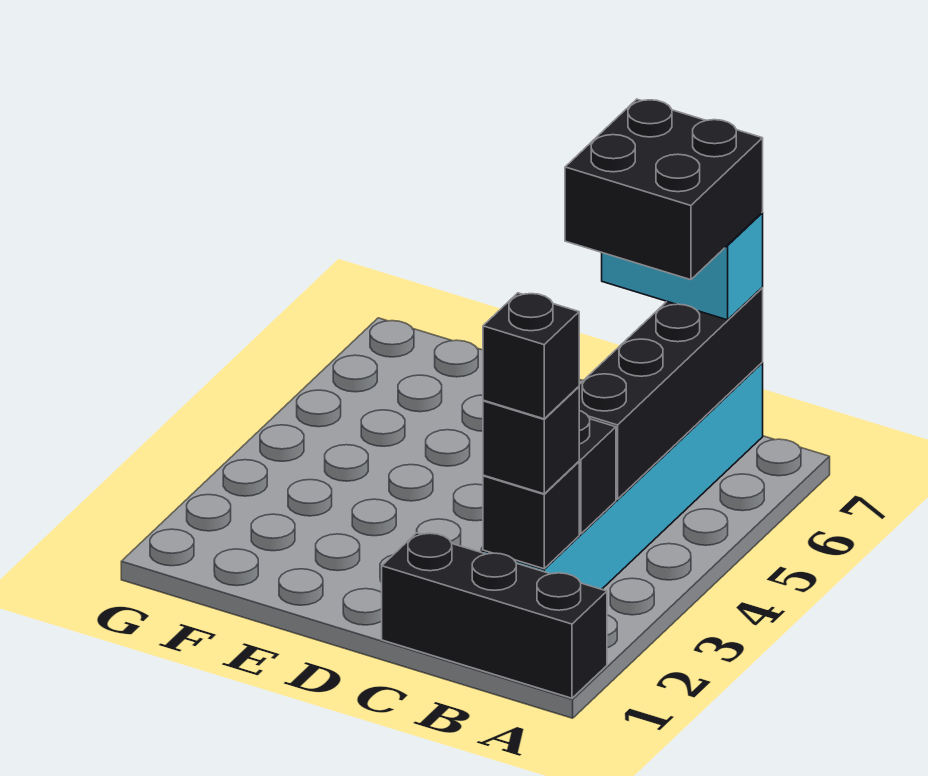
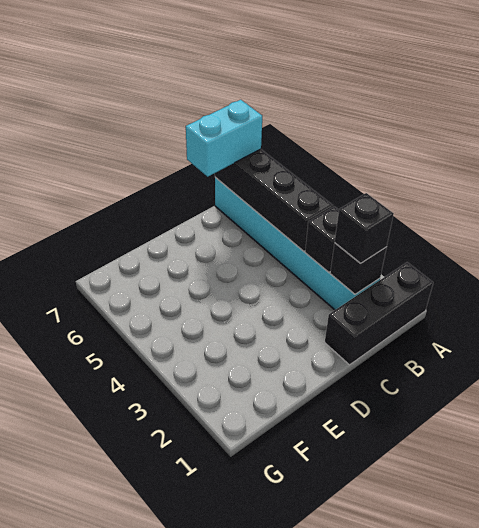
black 1x1 brick [483,293,579,419] -> none
black 2x2 brick [565,99,763,280] -> none

